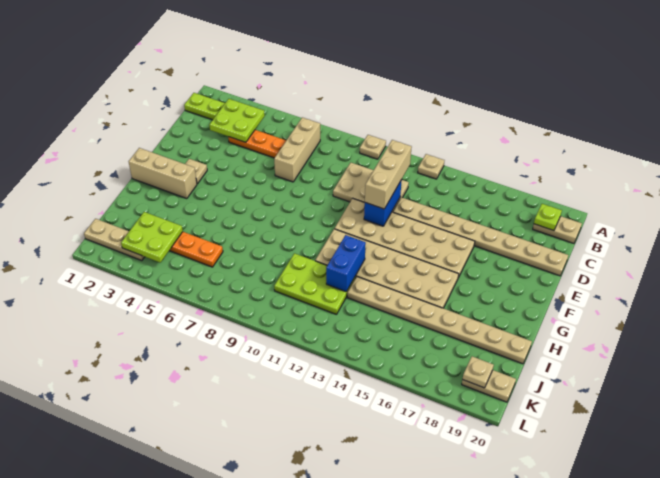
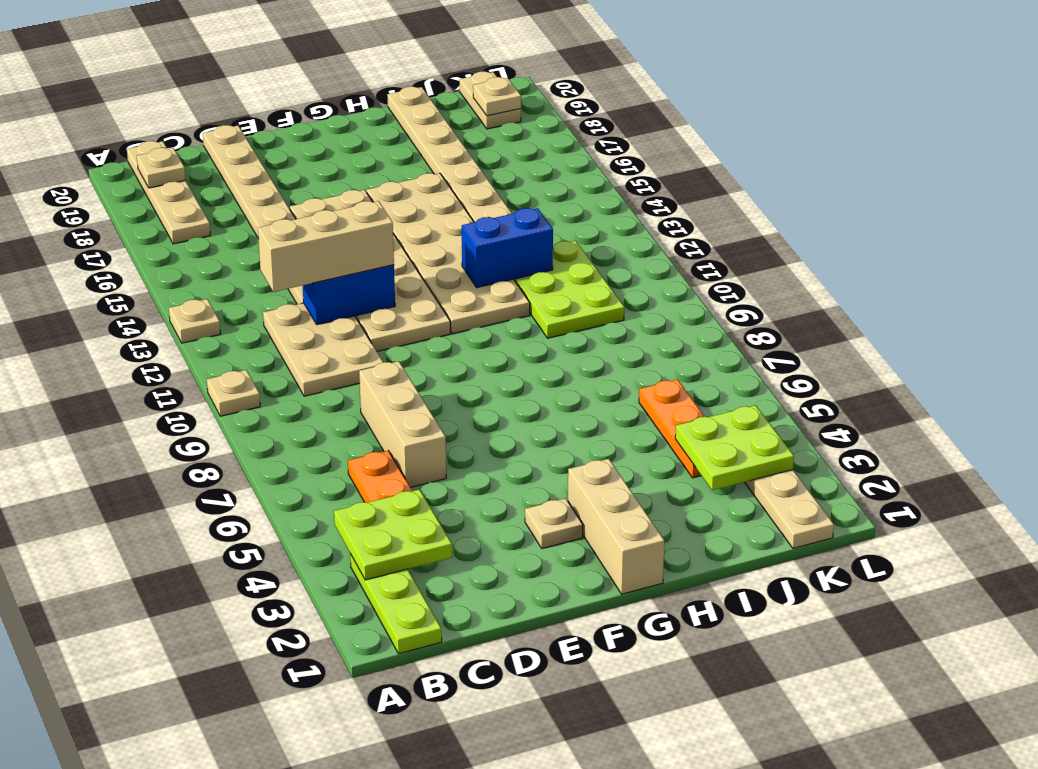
tan 1x3 brick [274,117,320,182] -> tan 1x3 brick turned to [359,361,446,487]
tan 1x2 plate [533,216,582,243] -> tan 1x4 plate [127,141,210,244]
lime 1x1 plate [534,204,562,231] -> tan 1x1 plate [137,148,185,188]

